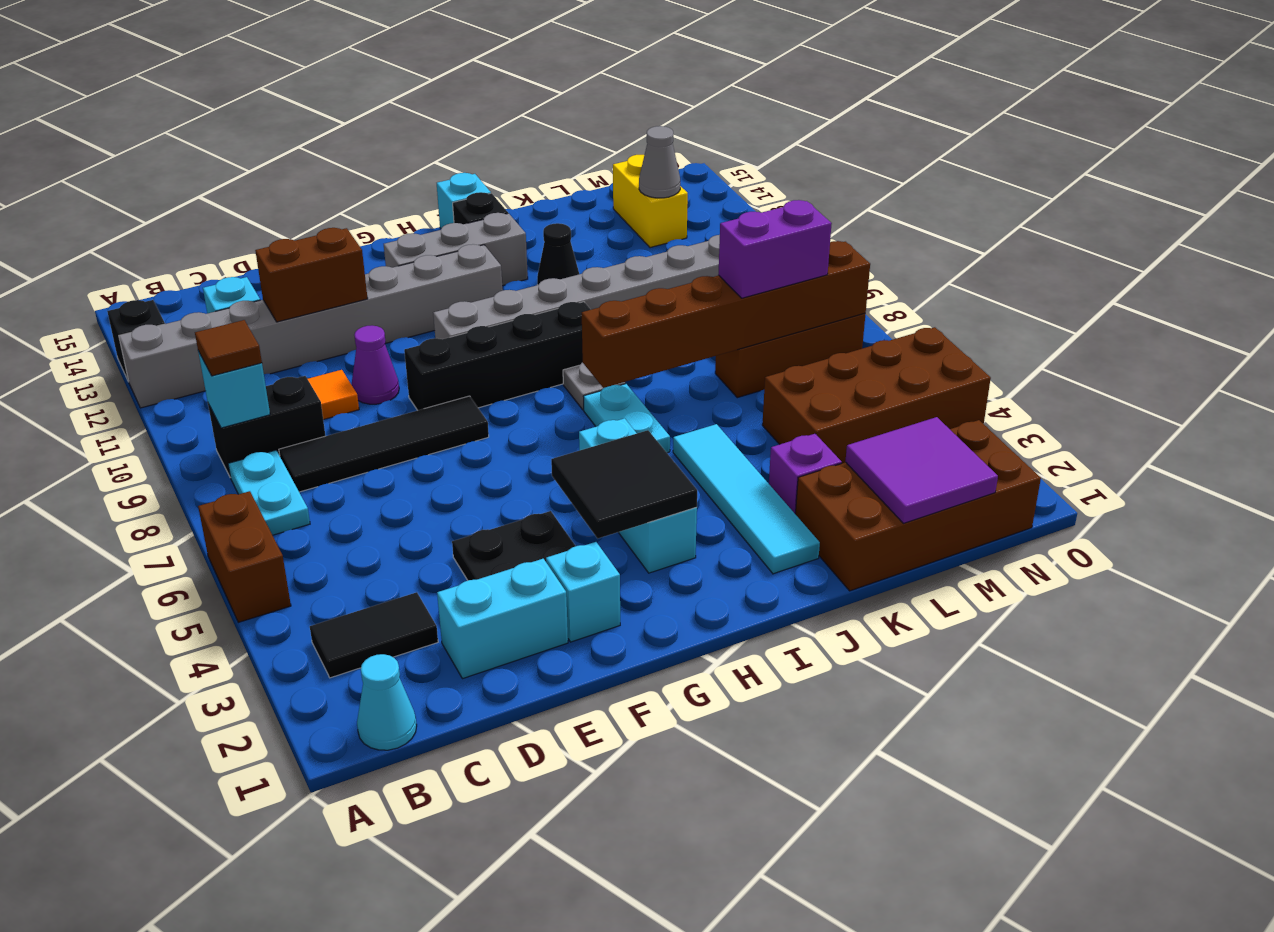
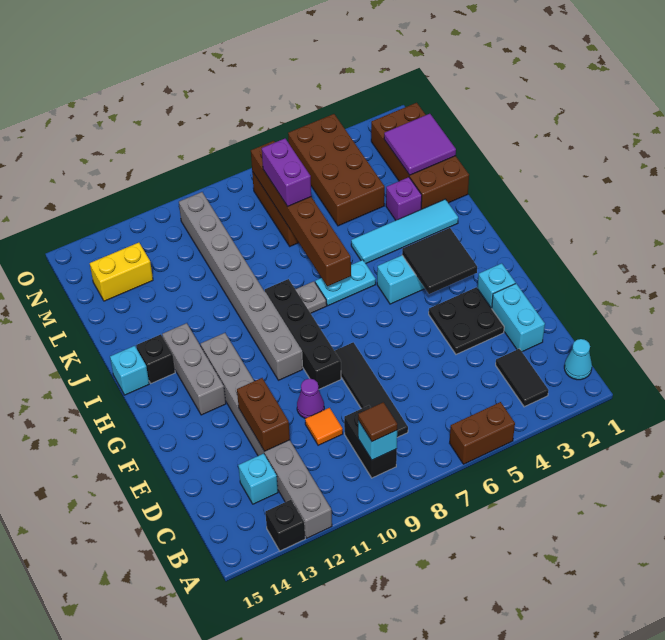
cyan 1x2 plate [228,450,310,535] -> none
black 1x1 cone [537,223,579,285] -> none
grey 1x1 cone [639,126,680,198] -> none

